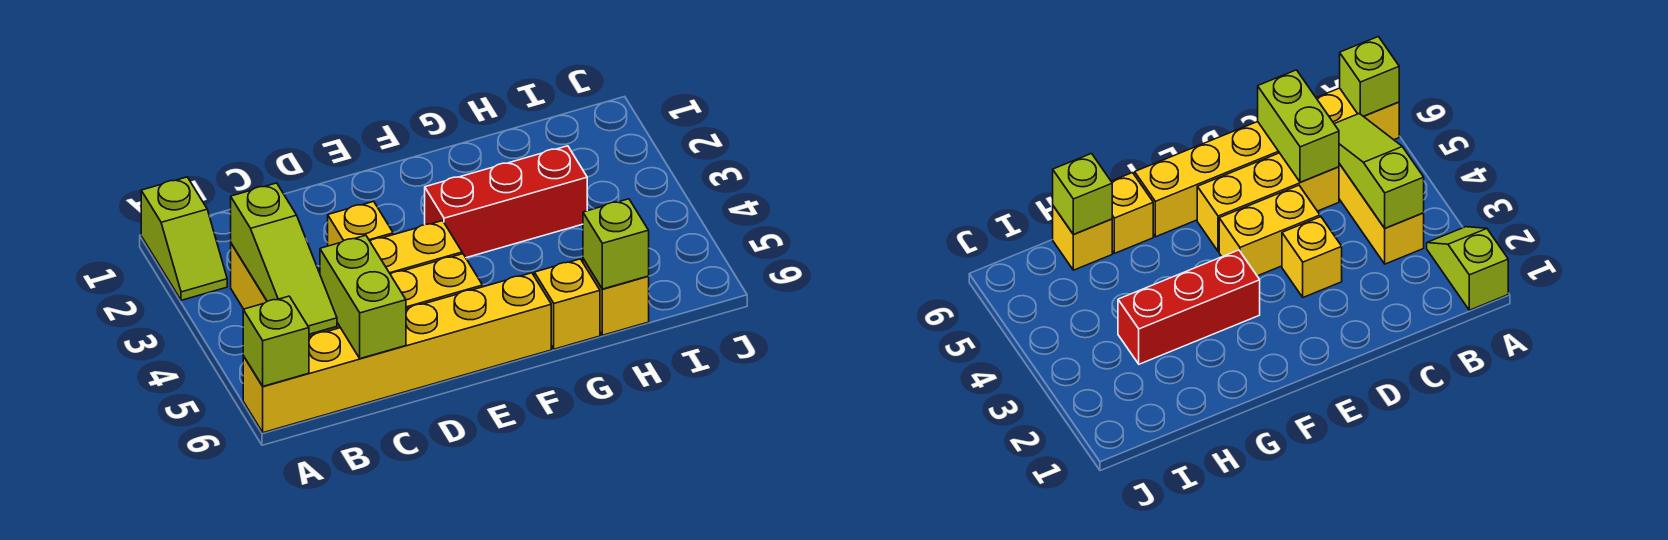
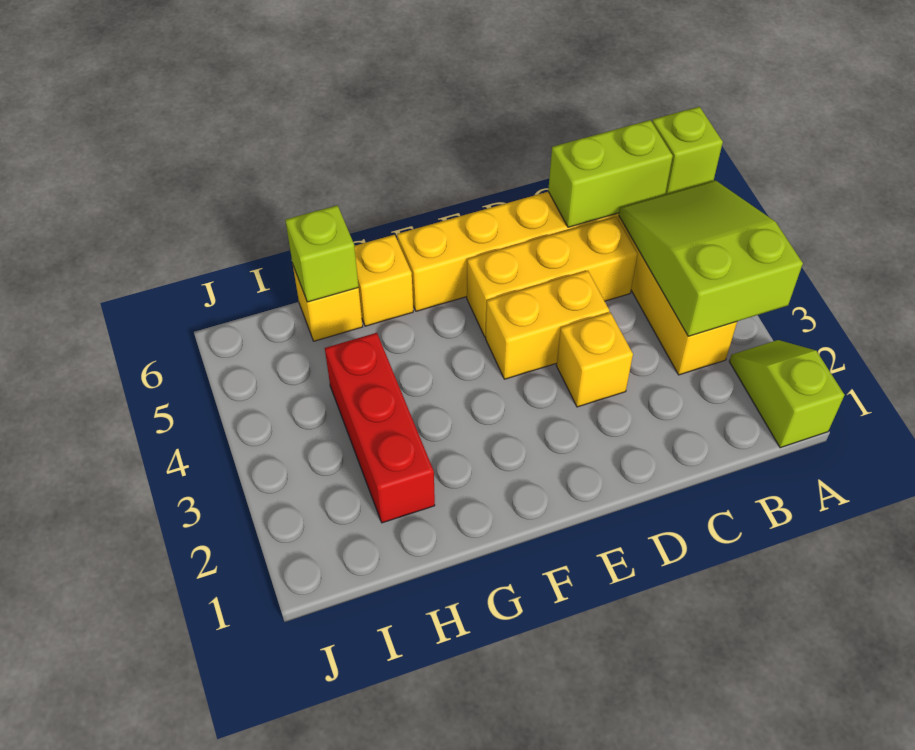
lime 1x3 slope [231,183,337,334] -> lime 2x3 slope [619,180,803,336]
lime 1x2 brick [320,235,406,359] -> lime 1x2 brick turned to [548,120,673,227]
red 1x3 brick [425,146,587,258] -> red 1x3 brick turned to [325,333,435,523]

